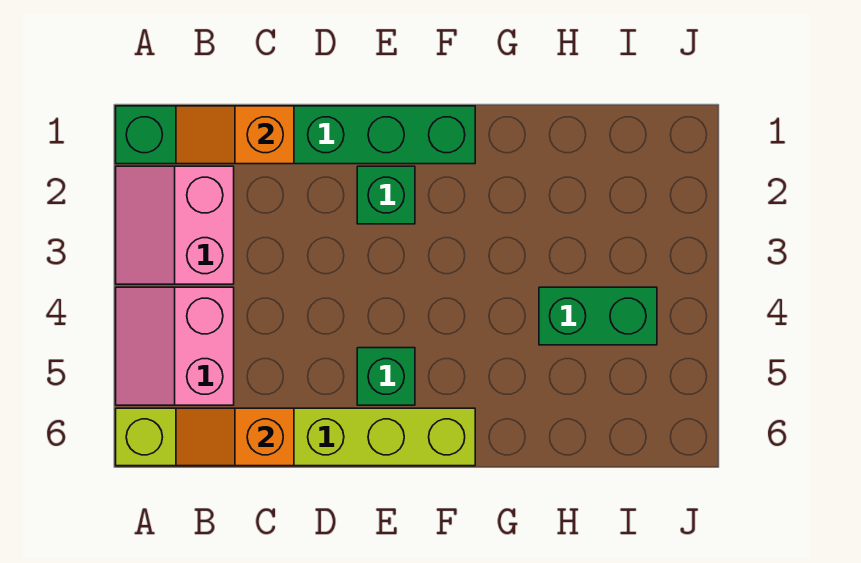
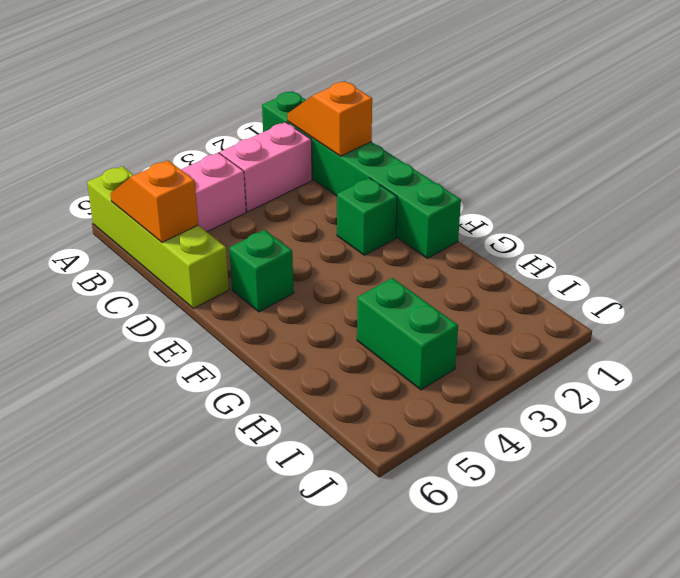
lime 1x6 brick [116,408,475,466] -> lime 1x4 brick [87,166,229,308]

